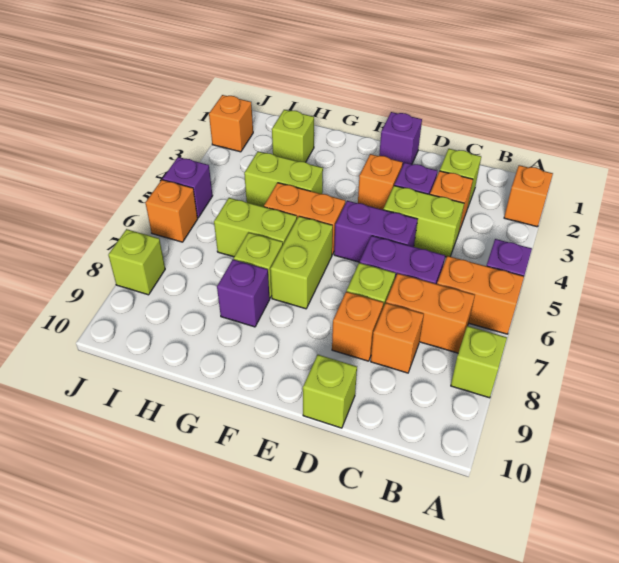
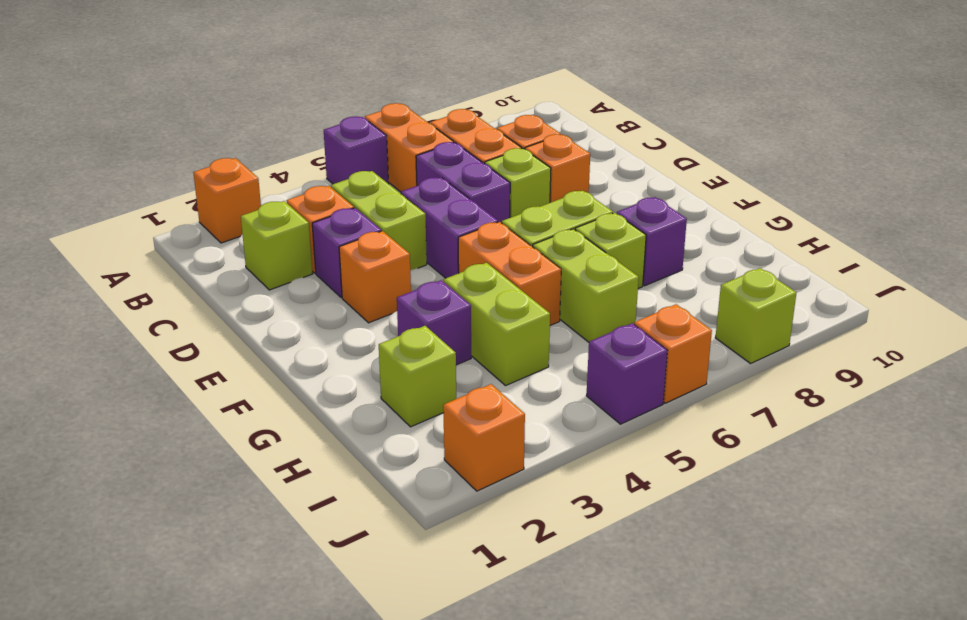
lime 1x1 brick [451,326,507,398] -> none
lime 1x1 brick [303,355,357,428] -> none
purple 1x1 brick [379,112,422,166] -> purple 1x1 brick moved to [397,280,471,365]

